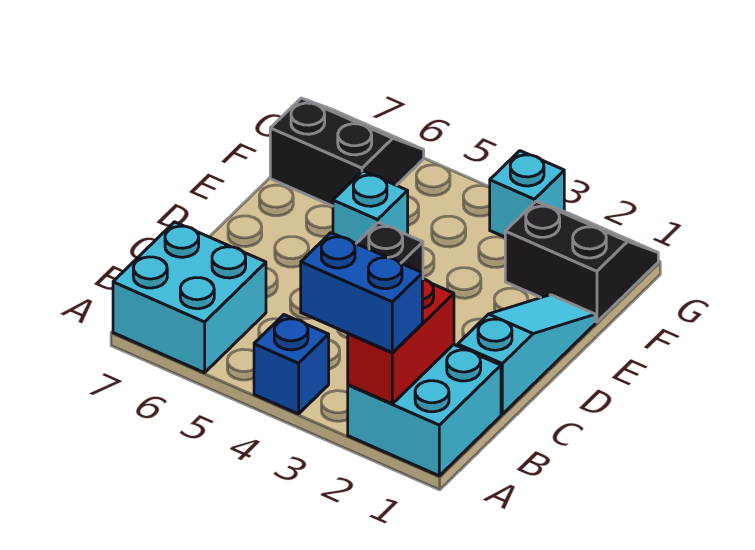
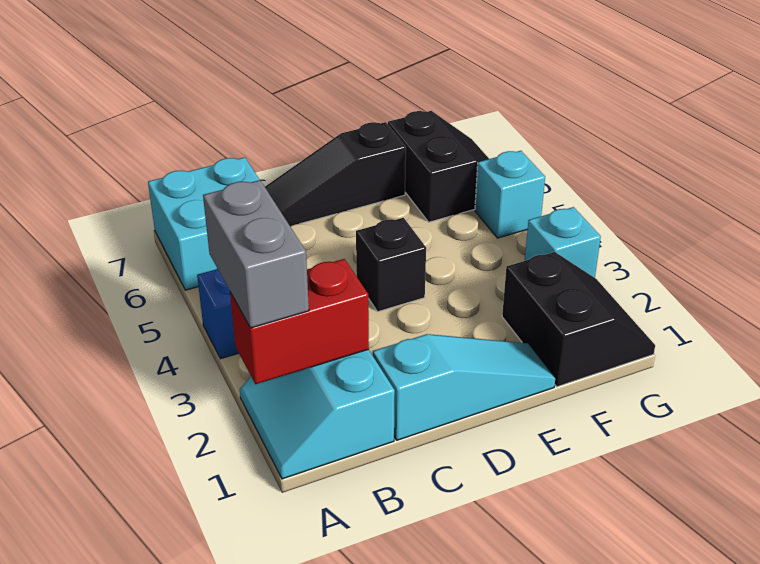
cyan 2x2 brick [348,345,501,476] -> cyan 2x2 slope [240,349,395,479]
blue 1x2 brick [301,233,422,353] -> grey 1x2 brick [203,180,309,328]
none -> black 1x3 slope [265,122,406,226]
cyan 1x1 brick [333,171,408,243] -> cyan 1x1 brick moved to [475,151,545,238]

